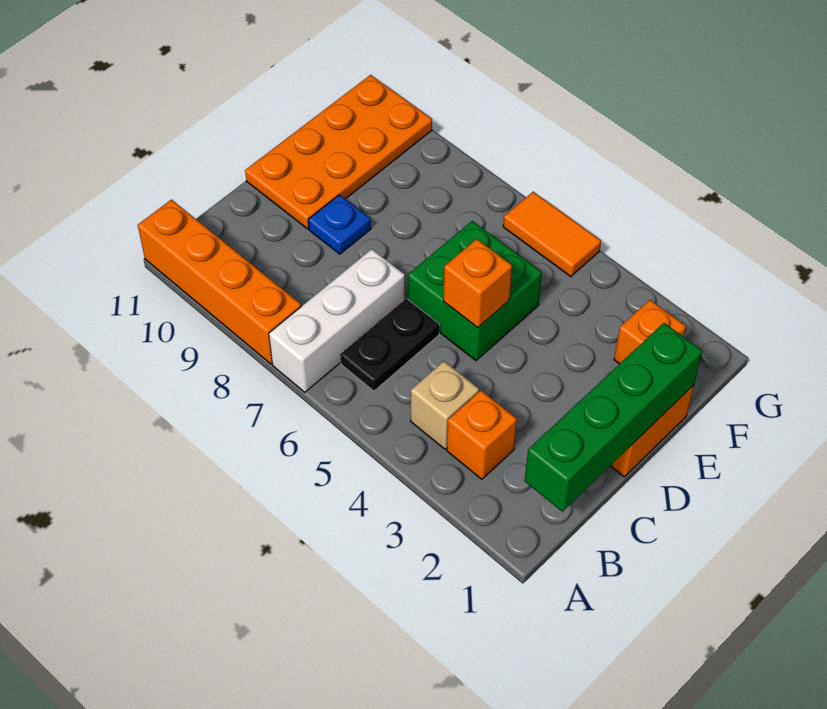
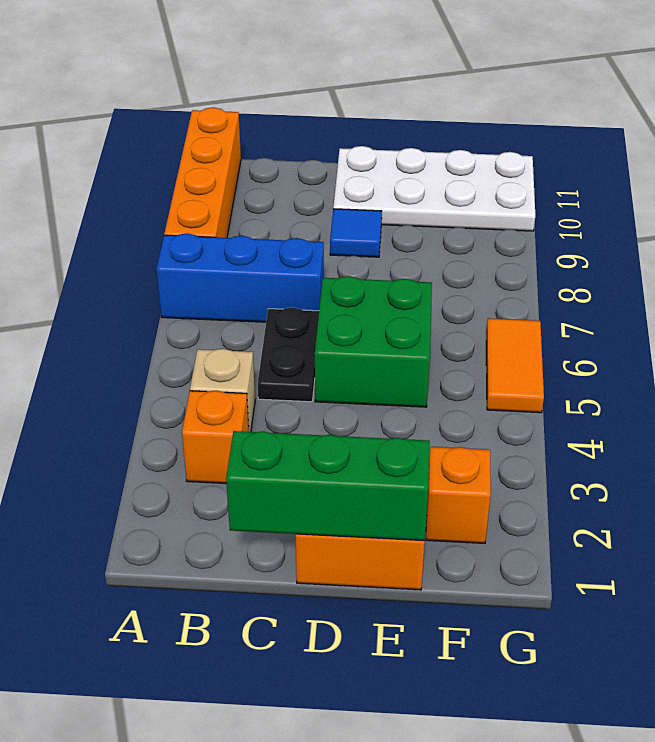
white 1x3 brick [269,249,405,392] -> blue 1x3 brick [157,233,324,322]
green 1x4 brick [525,323,702,512] -> green 1x3 brick [226,431,430,541]
black 1x2 plate [341,299,440,391] -> black 1x2 plate turned to [258,308,319,402]
orange 1x1 brick [443,239,512,328] -> none
blue 1x1 plate [308,195,371,254] -> blue 1x1 tile [330,209,382,257]
orange 2x4 plate [245,75,432,229] -> white 2x4 plate [333,146,535,231]

